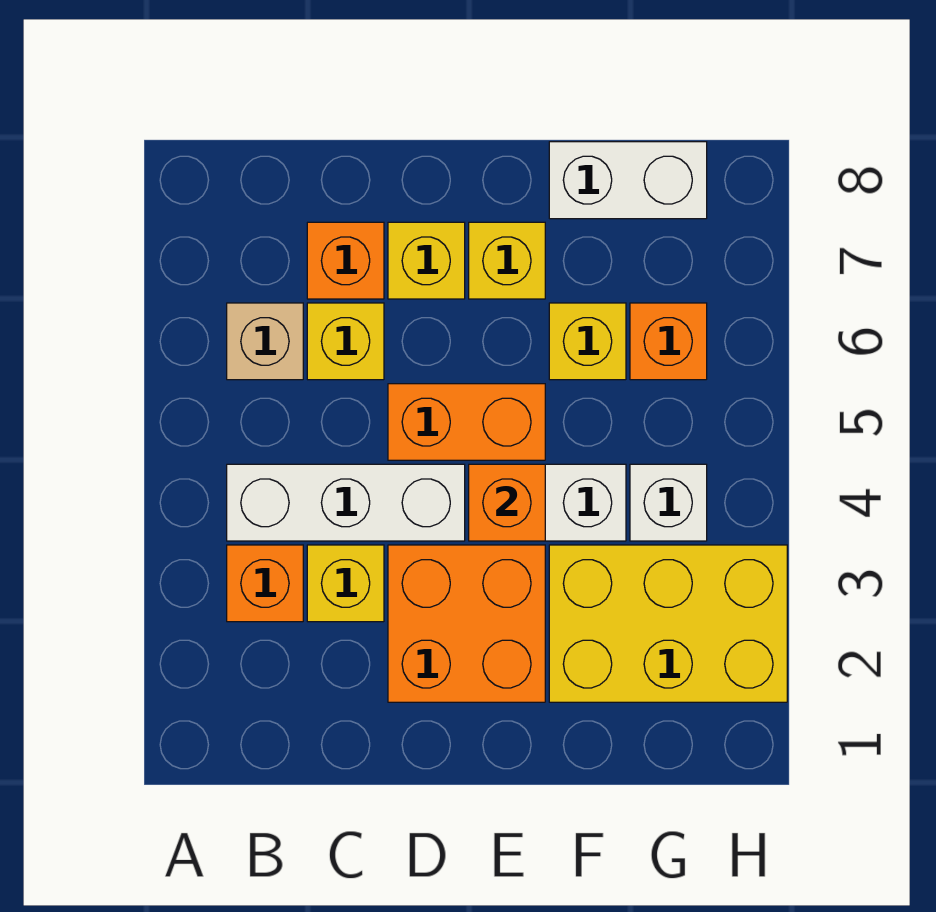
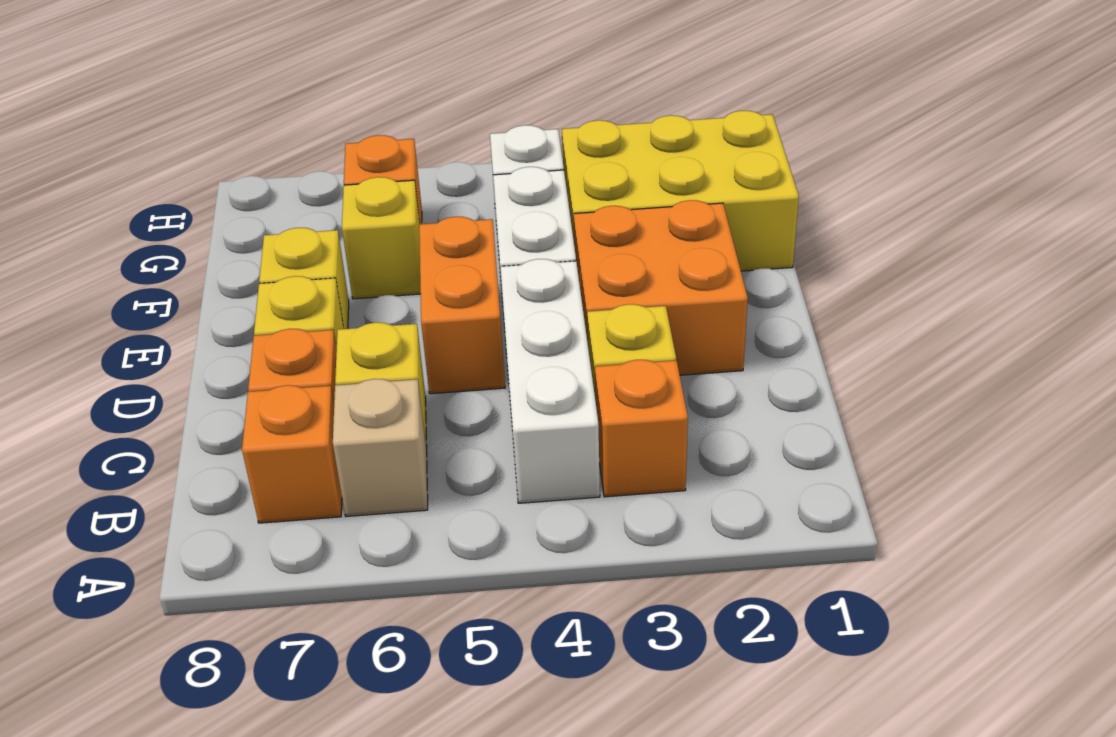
orange 1x1 brick [469,464,545,541] -> orange 1x1 brick moved to [242,385,342,523]
yellow 2x3 brick [549,545,787,702] -> yellow 2x3 brick turned to [562,111,799,271]
white 1x2 brick [549,142,707,219] -> none

